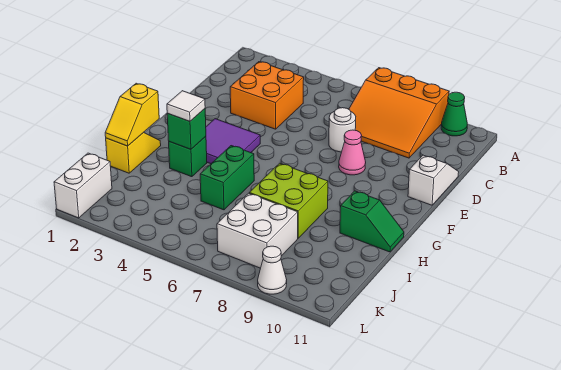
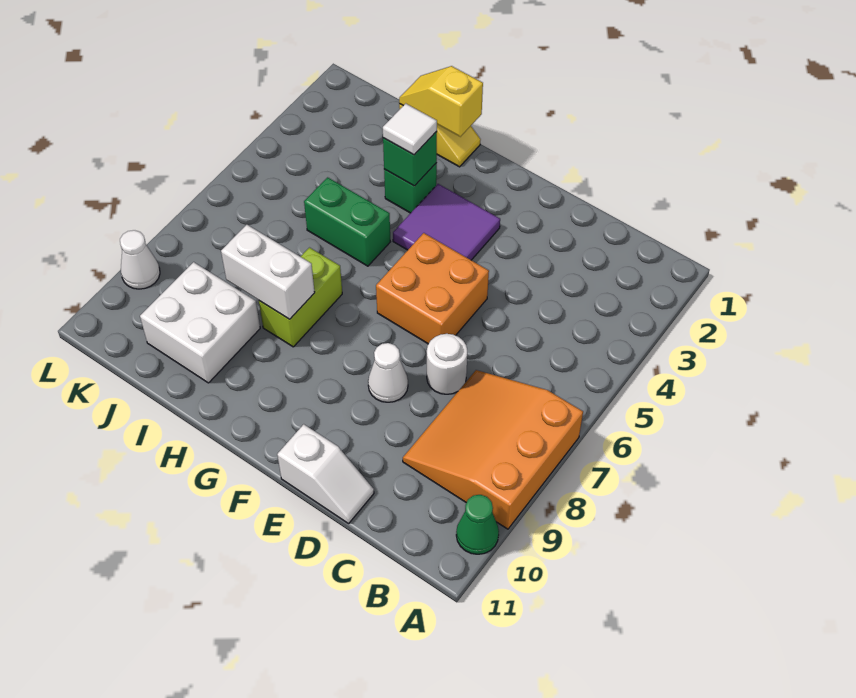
orange 2x2 brick [230,62,304,129] -> orange 2x2 brick moved to [376,233,489,344]
pink 1x1 cone [339,130,366,175] -> white 1x1 cone [368,343,408,402]
lime 2x2 brick [249,163,328,238] -> lime 1x2 brick [259,248,342,347]
green 1x2 slope [340,191,404,252] -> none
white 2x2 brick [217,193,298,268] -> white 2x2 brick moved to [140,262,260,383]
white 1x2 brick [54,153,112,218] -> white 1x2 brick moved to [221,225,315,319]

